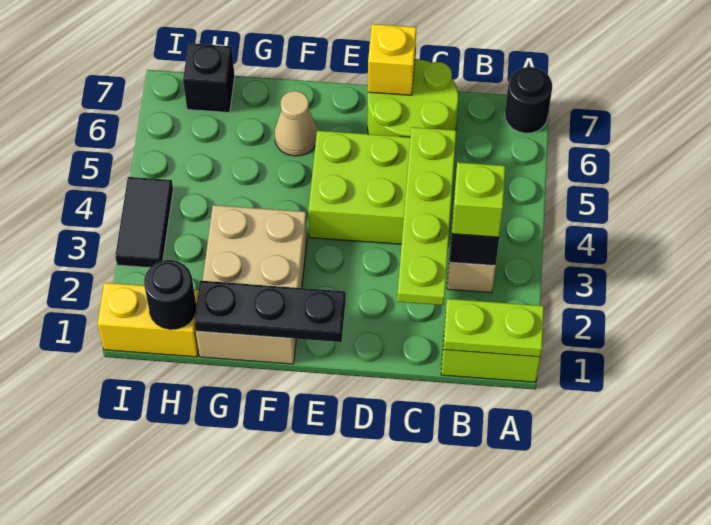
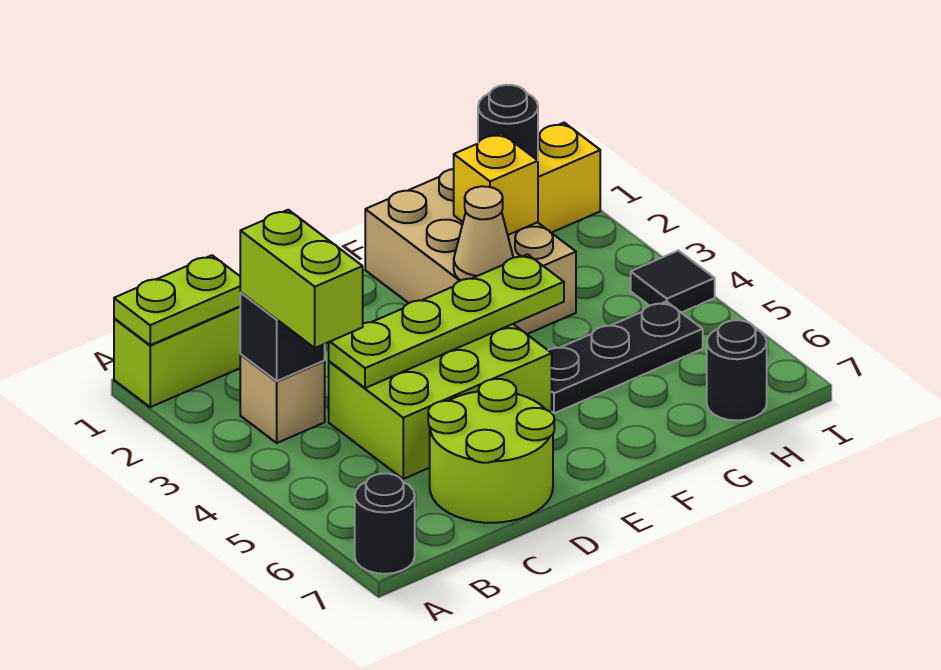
lime 1x1 brick [452,162,505,237] -> lime 1x2 brick [240,210,363,348]
lime 1x4 plate [397,127,456,305] -> lime 1x4 plate turned to [329,254,564,388]
yellow 1x1 brick [368,24,416,95] -> yellow 1x1 brick moved to [454,133,538,235]
black 1x3 plate [194,281,346,342] -> black 1x3 plate moved to [548,301,703,413]
tan 1x1 cone [274,91,317,156] -> tan 1x1 cone moved to [454,186,513,281]
black 1x1 brick [183,43,235,112] -> black 1x1 round brick [707,320,767,421]
black 1x2 tile [115,177,173,268] -> black 1x1 tile [631,251,715,313]

